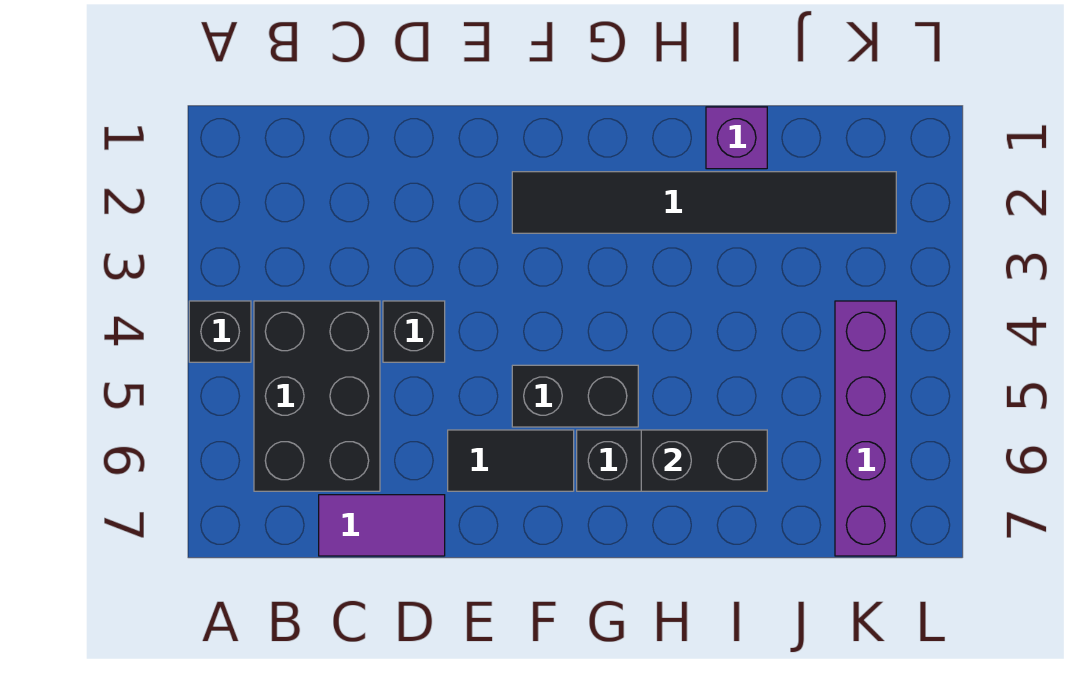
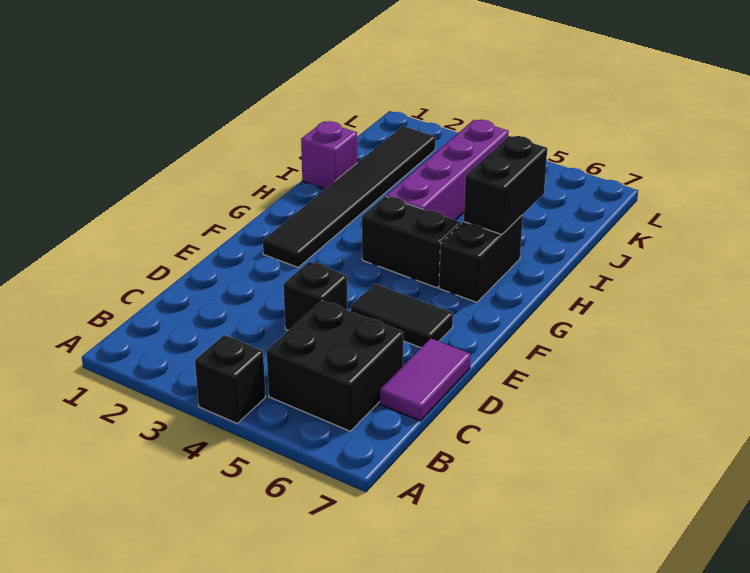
black 2x3 brick [254,301,380,491] -> black 2x2 brick [267,301,403,431]
black 1x2 tile [448,430,574,491] -> black 1x2 tile turned to [351,284,453,348]
black 1x2 brick [512,365,638,427] -> black 1x2 brick turned to [362,196,461,288]
purple 1x4 brick [835,301,896,556] -> purple 1x4 brick turned to [386,120,509,220]

